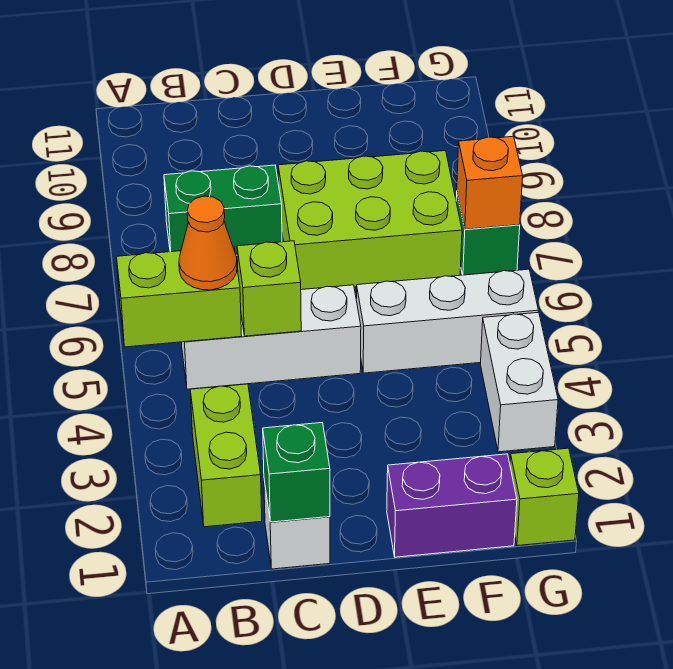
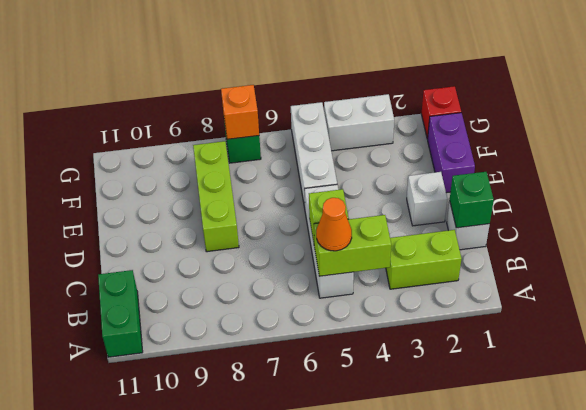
lime 1x2 brick [117,246,242,347] -> lime 1x2 brick turned to [314,215,391,276]
green 1x2 brick [164,165,282,255] -> green 1x2 brick moved to [98,270,143,357]
none -> white 1x1 brick [407,172,447,226]
lime 2x3 brick [278,151,462,290] -> lime 1x3 brick [193,141,239,252]
lime 1x1 brick [510,448,579,546] -> red 1x1 brick [421,86,461,139]

